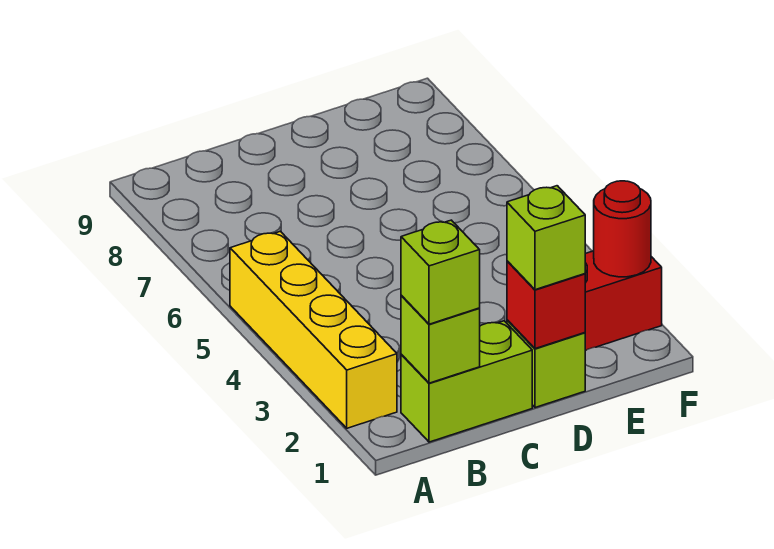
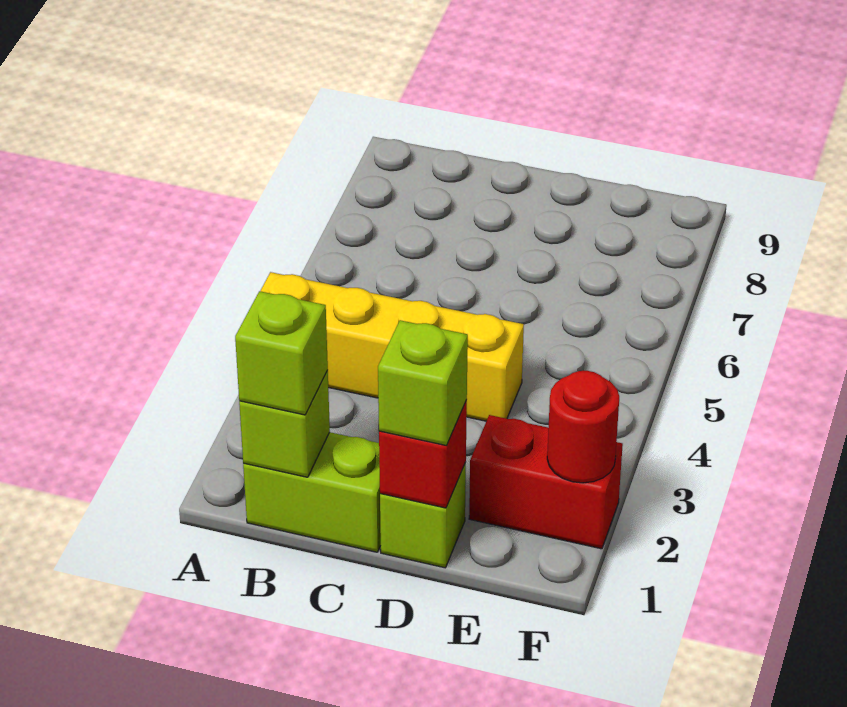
yellow 1x4 brick [230,231,397,428] -> yellow 1x4 brick turned to [261,272,524,421]

